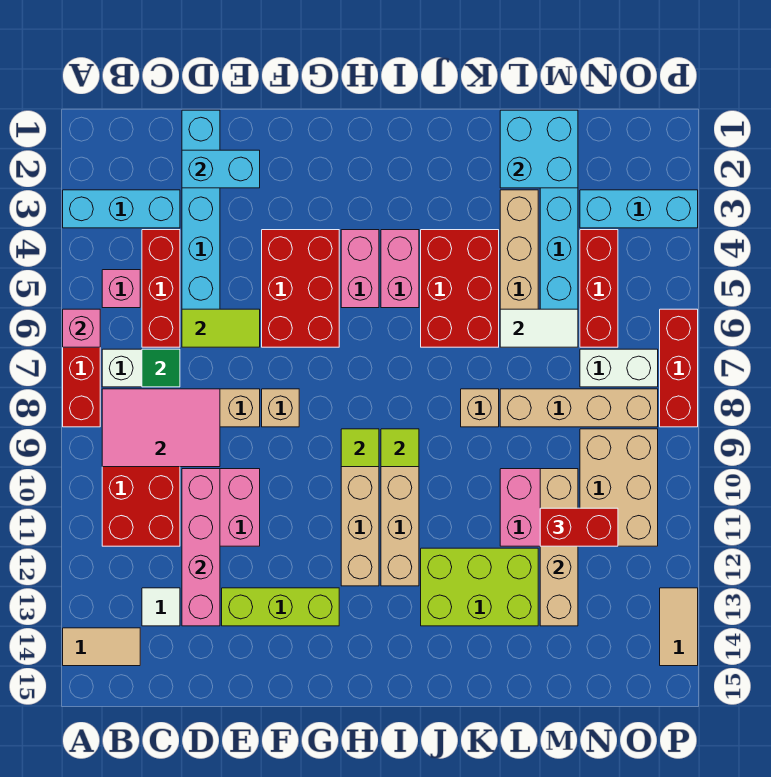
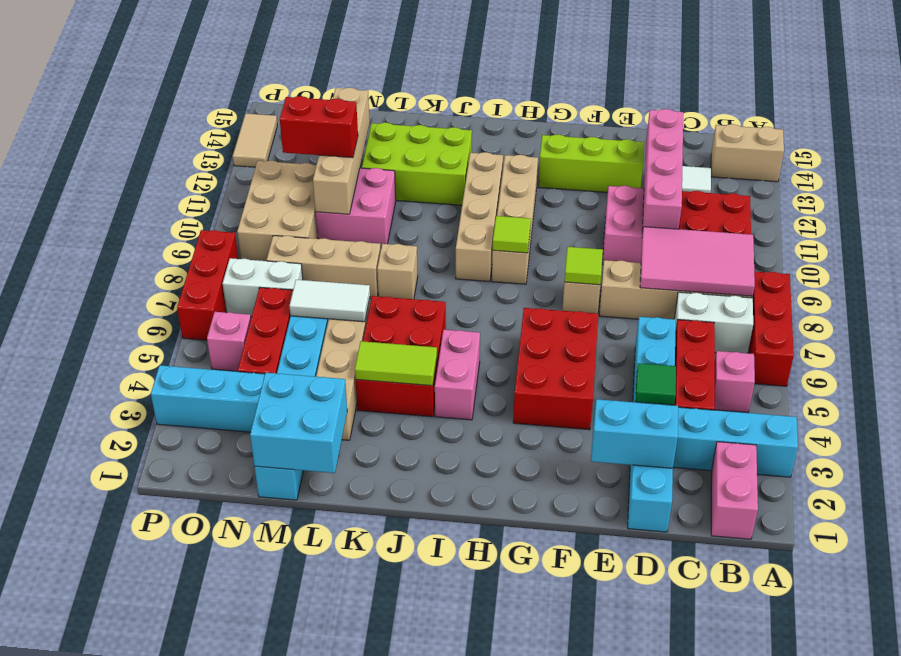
pink 1x1 brick [63,309,100,347] -> pink 1x1 brick moved to [207,312,251,371]
tan 1x2 tile [63,628,140,666] -> tan 1x2 brick [711,124,784,182]
green 1x1 tile [142,349,180,387] -> green 1x1 tile moved to [635,363,676,405]
lime 1x2 tile [182,309,260,347] -> lime 1x2 tile moved to [355,341,437,386]
pink 1x2 brick [341,230,379,308] -> pink 1x2 brick moved to [711,442,758,539]
lime 1x1 tile [381,429,419,467] -> lime 1x1 tile moved to [564,247,603,285]
tan 1x4 brick [500,389,658,427] -> tan 1x3 brick [267,236,381,299]

